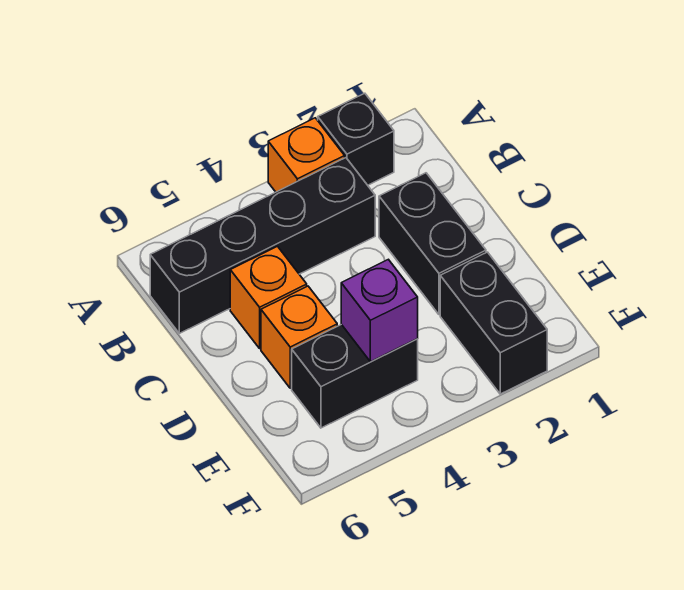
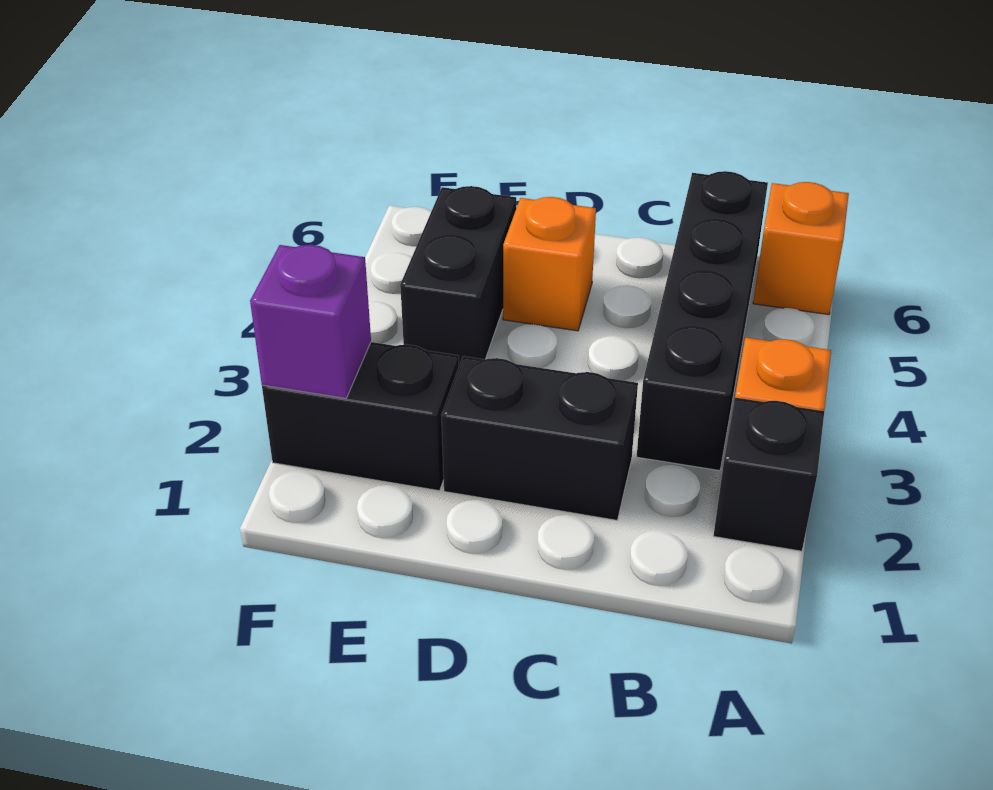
orange 1x1 brick [230,246,307,348] -> orange 1x1 brick moved to [753,182,849,315]
purple 1x1 brick [341,259,418,362] -> purple 1x1 brick moved to [250,245,371,398]

